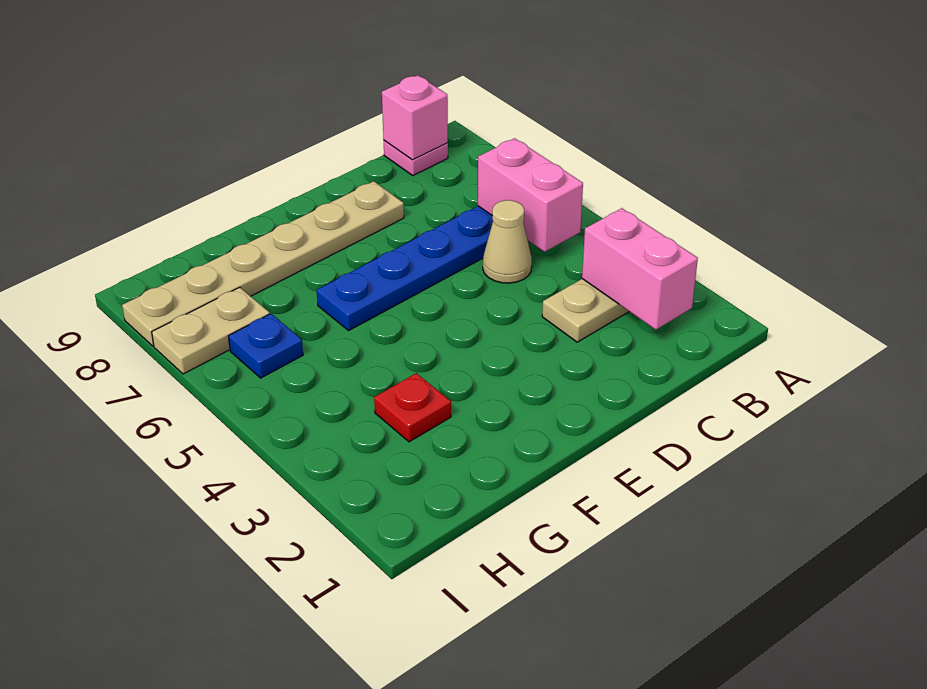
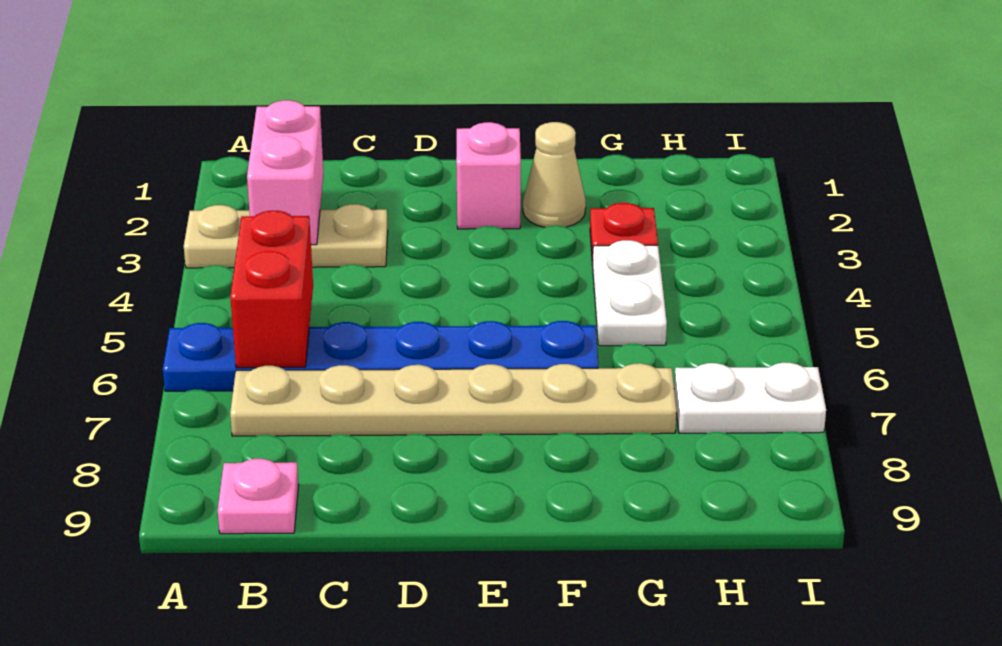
pink 1x2 brick [478,138,583,252] -> red 1x2 brick [230,211,313,368]
pink 1x1 brick [382,75,448,160] -> pink 1x1 brick moved to [456,122,521,229]
tan 1x1 cone [483,200,532,283] -> tan 1x1 cone moved to [523,122,586,227]
tan 1x6 plate [122,181,404,346] -> tan 1x6 plate moved to [230,363,677,436]
none -> white 1x2 plate [593,240,667,346]
blue 1x1 plate [229,314,303,378] -> none
tan 1x2 plate [152,287,270,374] -> white 1x2 plate [674,363,826,433]

